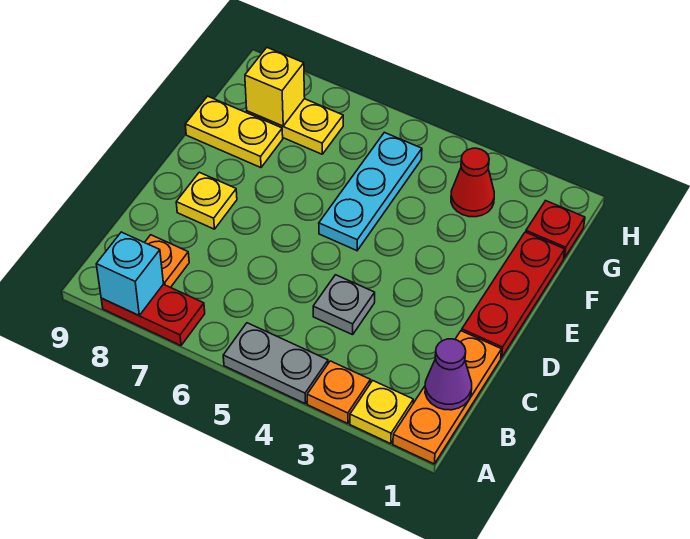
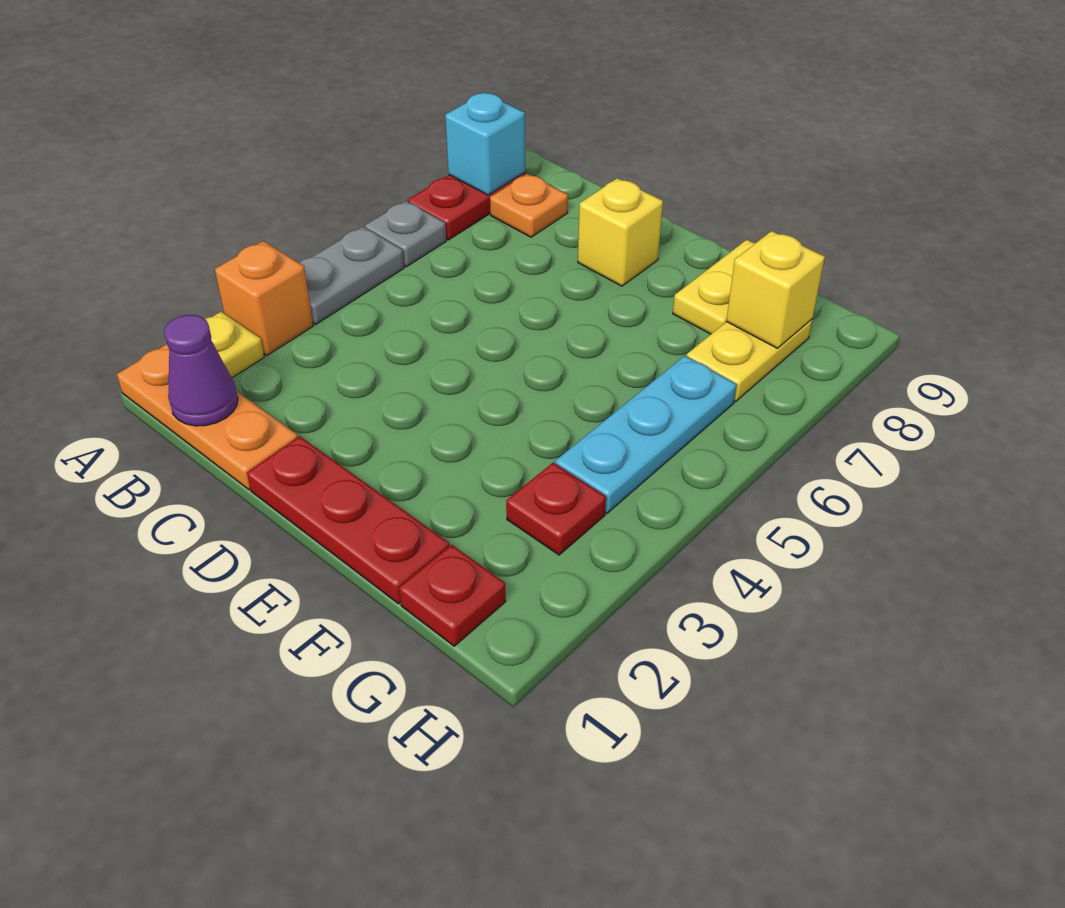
orange 1x1 plate [307,361,370,424] -> orange 1x1 brick [215,241,313,355]
grey 1x1 plate [313,275,375,335] -> grey 1x1 plate moved to [365,201,446,267]
yellow 1x1 plate [176,172,237,229] -> yellow 1x1 brick [578,178,663,286]
cyan 1x3 plate [319,132,422,251] -> cyan 1x3 plate turned to [555,356,737,513]
red 1x1 cone [451,148,494,217] -> red 1x1 plate [506,463,606,555]

